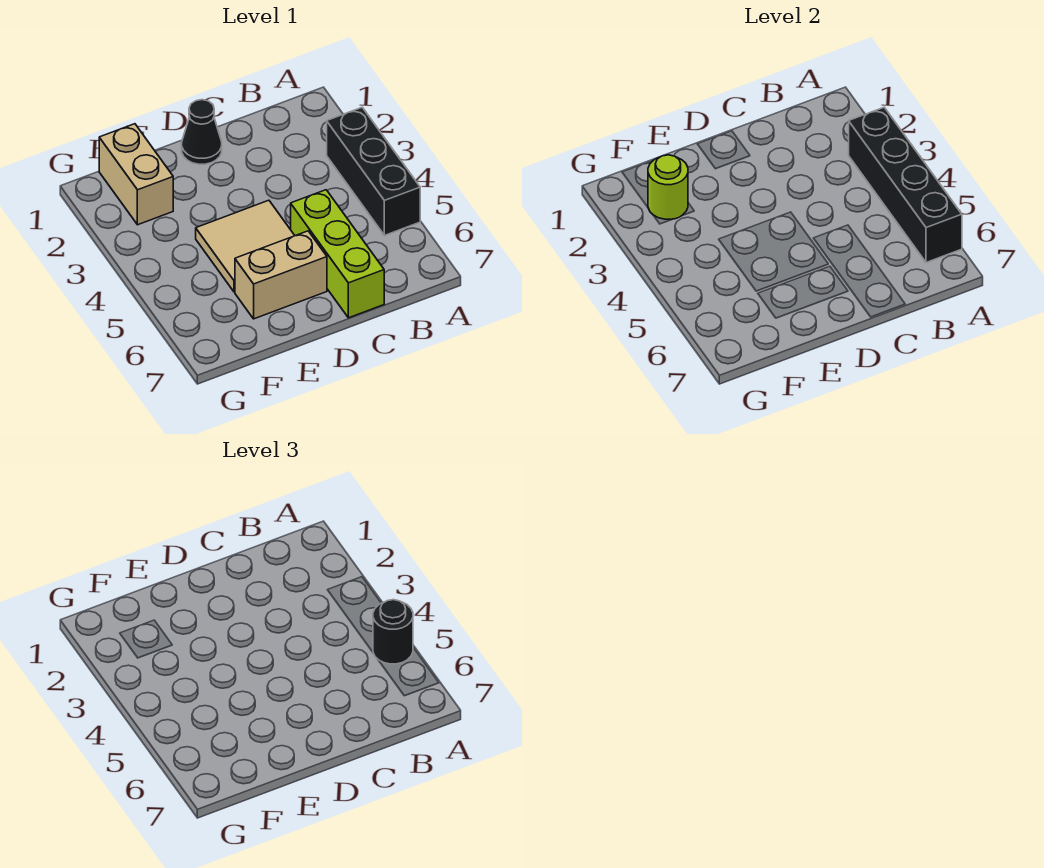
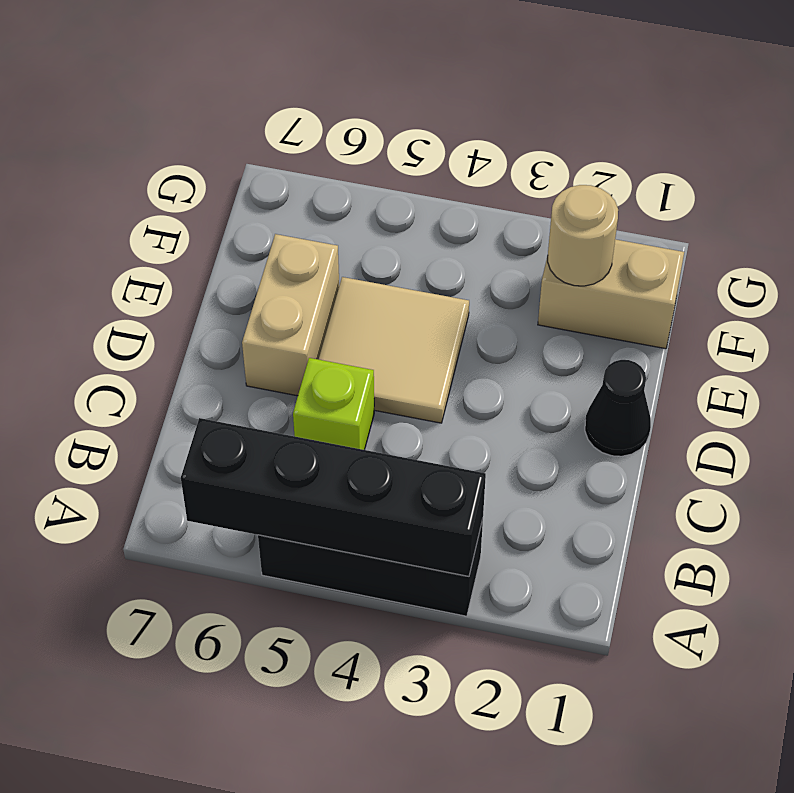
black 1x1 round brick [373,600,413,664] -> none
lime 1x3 brick [291,190,384,318] -> lime 1x1 brick [293,358,374,450]
lime 1x1 round brick [648,155,688,220] -> tan 1x1 round brick [548,185,618,286]

